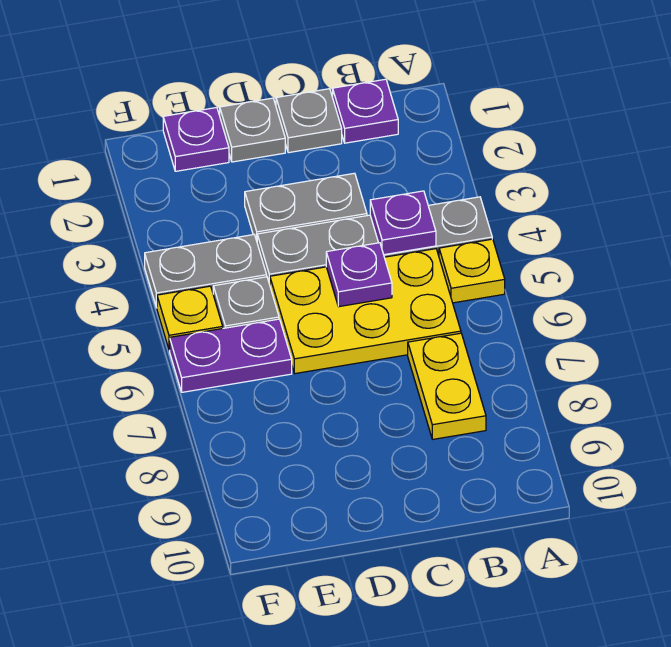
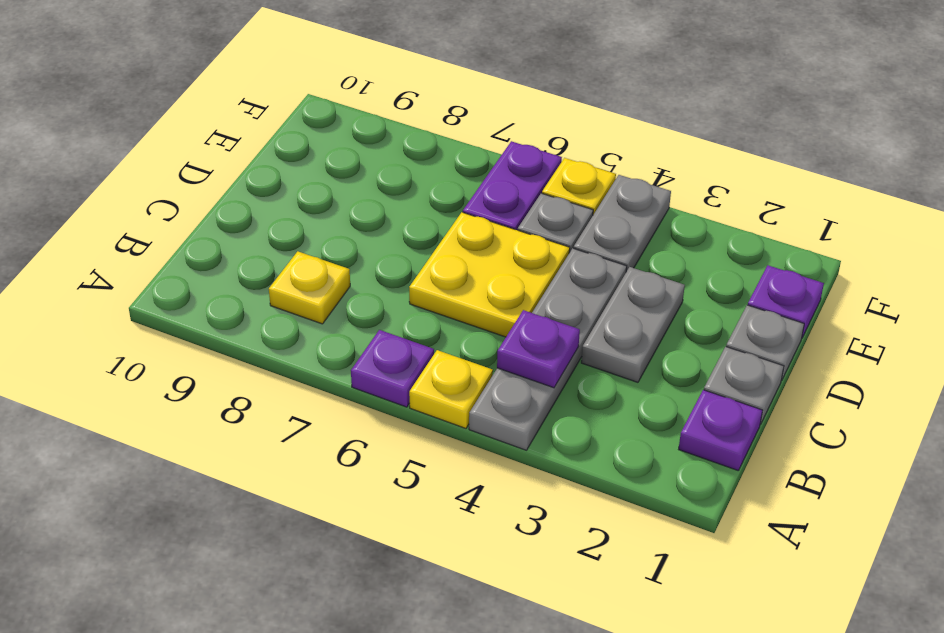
yellow 2x3 plate [270,249,461,374] -> yellow 2x2 plate [409,212,570,337]
yellow 1x2 plate [408,333,486,439] -> yellow 1x1 plate [269,251,350,324]
purple 1x1 plate [326,243,392,307] -> purple 1x1 plate moved to [351,330,434,407]

